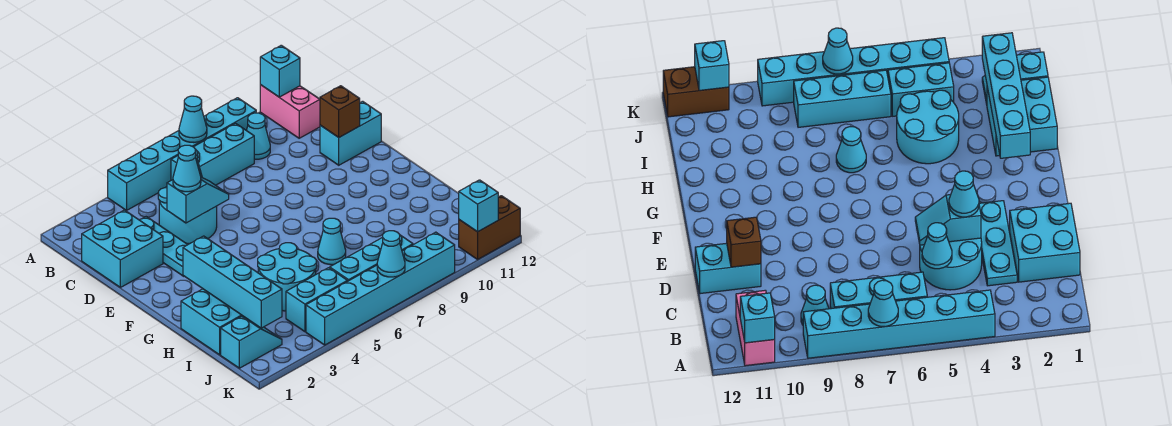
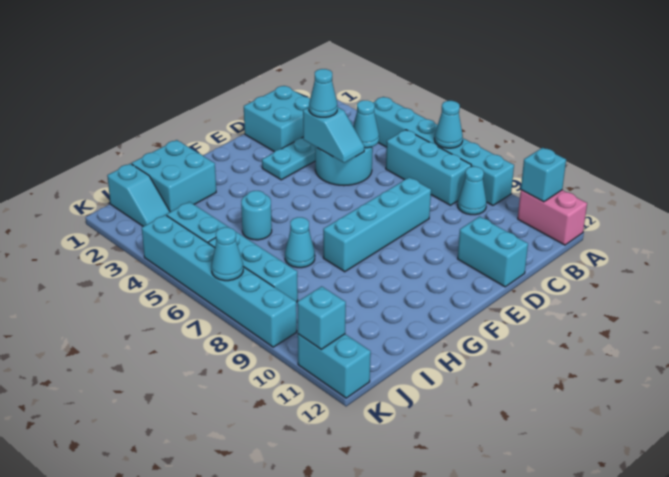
pink 1x2 brick [260,85,320,138] -> pink 1x2 brick turned to [518,190,587,245]
brown 1x1 brick [320,86,360,137] -> none
cyan 1x4 brick [183,236,282,328] -> cyan 1x4 brick moved to [323,177,431,272]
cyan 2x2 round brick [258,243,317,311] -> cyan 1x1 round brick [241,191,272,240]
brown 1x2 brick [459,196,520,259] -> cyan 1x2 brick [298,334,371,398]

